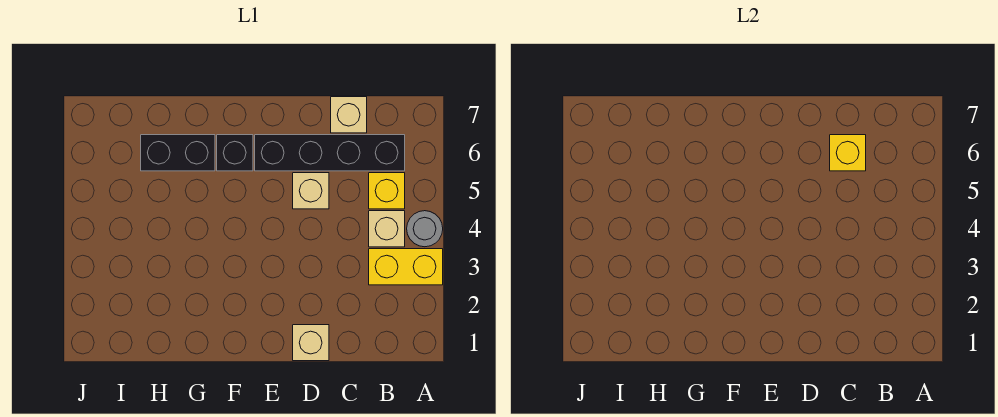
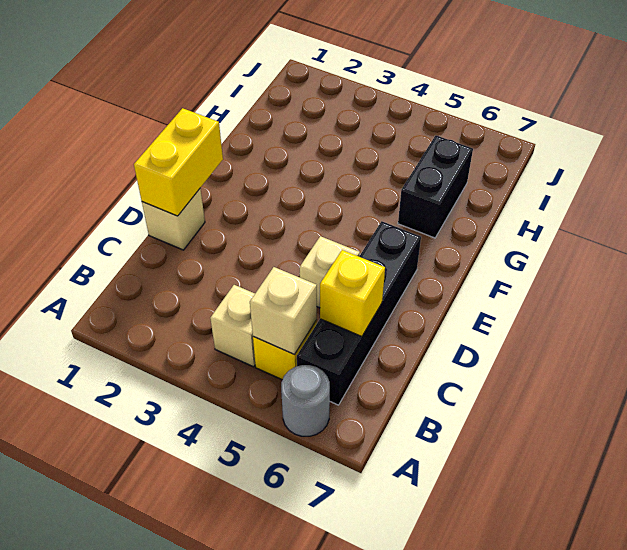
yellow 1x2 brick [369,249,443,285] -> yellow 1x2 brick moved to [134,108,223,216]
grey 1x1 round brick [407,211,443,247] -> grey 1x1 round brick moved to [281,365,330,436]
tan 1x1 brick [331,97,367,133] -> tan 1x1 brick moved to [250,267,317,354]
black 1x1 brick [217,135,253,171] -> none

